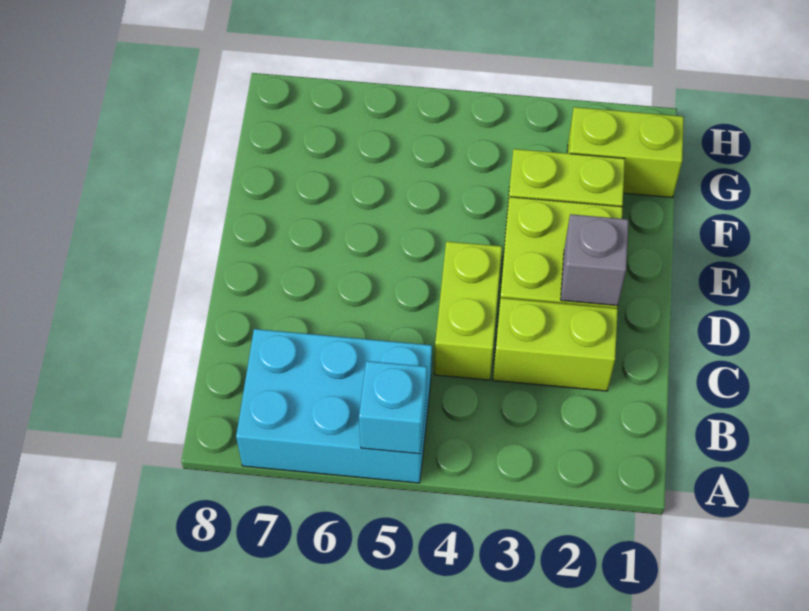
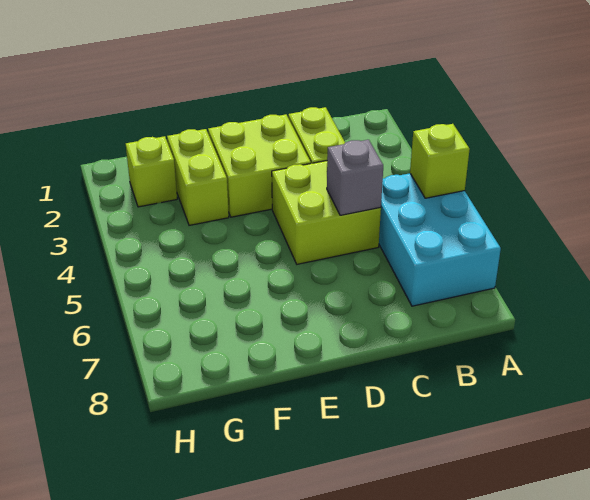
cyan 1x1 brick [359,361,427,454] -> lime 1x1 brick [410,124,470,198]
lime 1x2 brick [434,241,502,380] -> lime 2x2 brick [272,161,381,264]
grey 1x1 brick [561,214,629,306] -> grey 1x1 brick moved to [327,140,383,215]
lime 1x2 brick [567,107,684,198] -> lime 1x1 brick [126,136,177,207]

